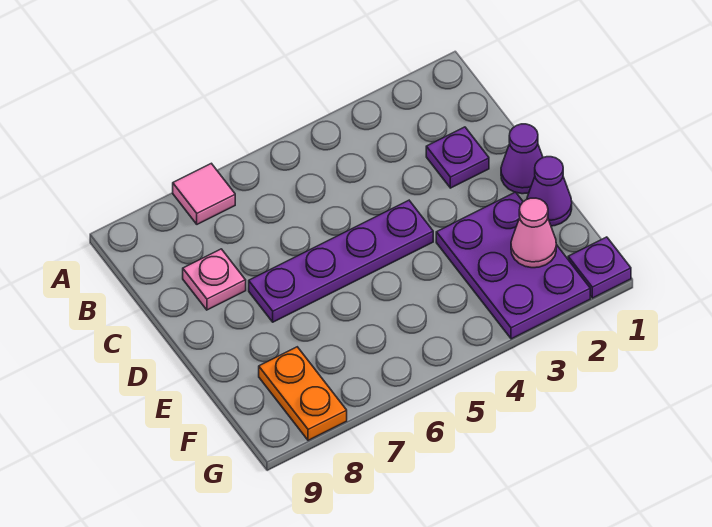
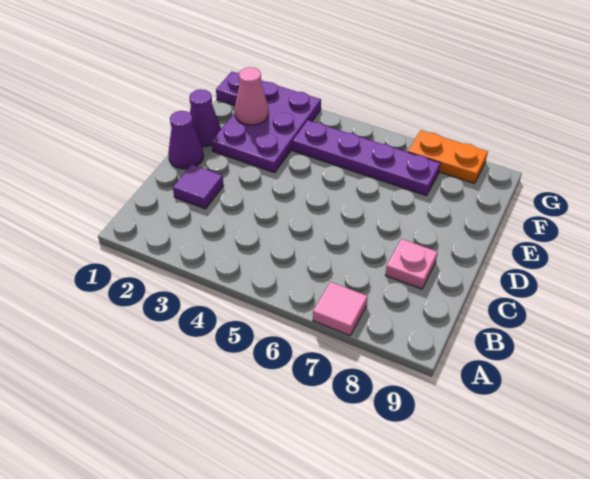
purple 1x1 plate [426,127,489,188] -> purple 1x1 tile [173,164,224,209]
purple 1x4 plate [249,200,433,322] -> purple 1x4 plate moved to [293,120,440,196]
orange 1x2 plate [259,347,347,440] -> orange 1x2 plate turned to [408,130,488,183]

